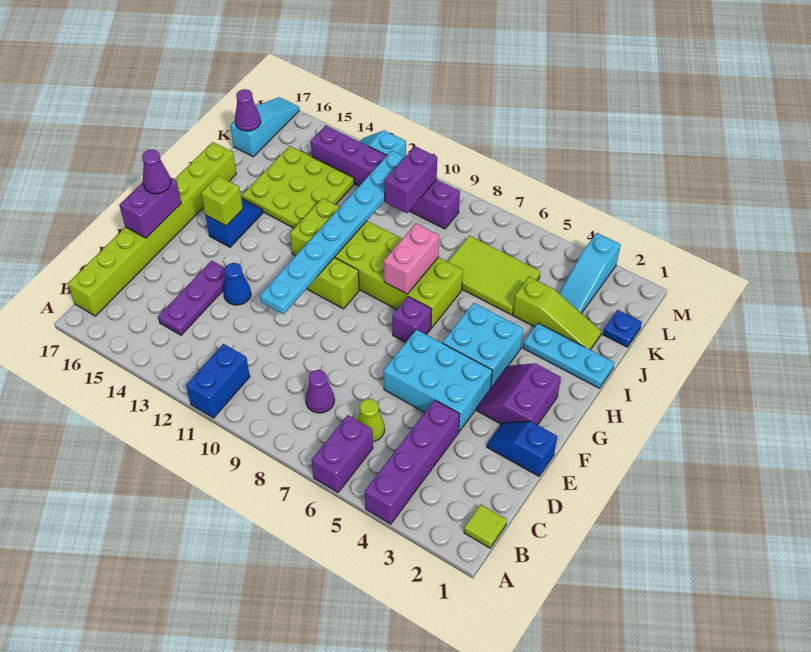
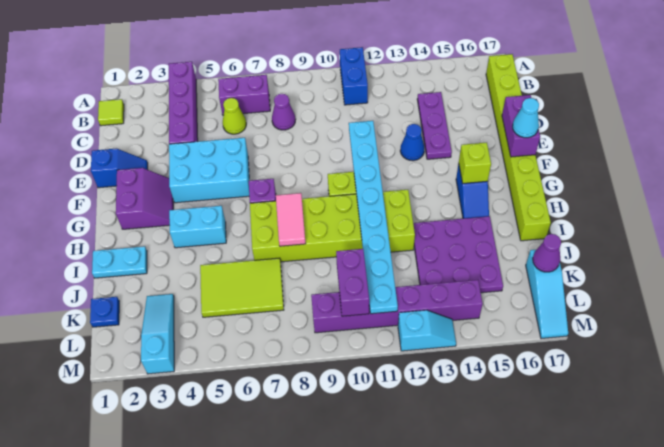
purple 1x2 brick [312,415,373,492] -> purple 1x2 brick turned to [218,75,270,115]
purple 1x1 cone [142,149,171,194] -> cyan 1x1 cone [513,98,539,138]
cyan 2x2 brick [443,303,523,388] -> cyan 1x2 brick [169,206,226,248]
pink 1x2 brick [384,224,439,294] -> pink 1x2 tile [276,193,306,246]
cyan 1x3 plate [523,323,614,388] -> cyan 1x2 plate [92,246,147,278]
lime 3x3 plate [242,146,354,228] -> purple 3x3 plate [413,216,503,293]
lime 1x3 slope [513,277,602,350] -> none

